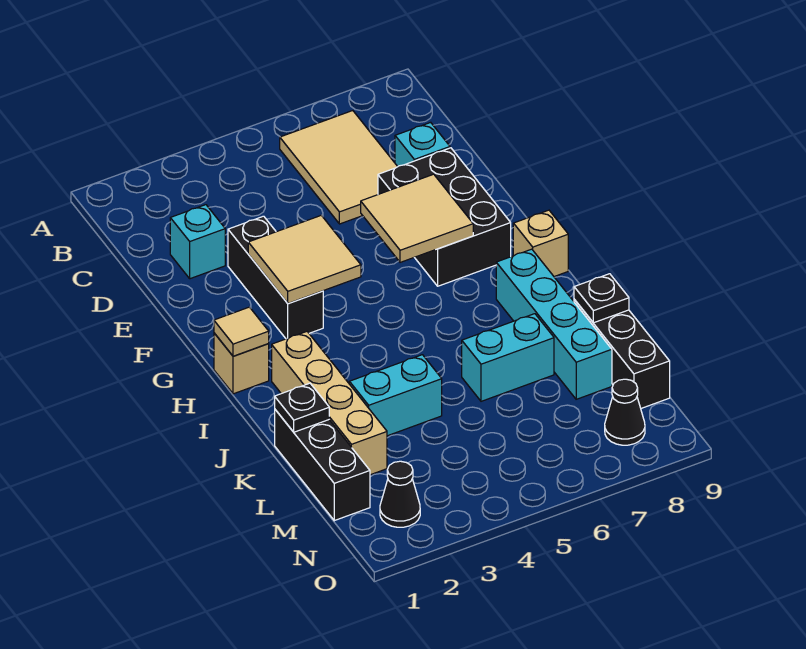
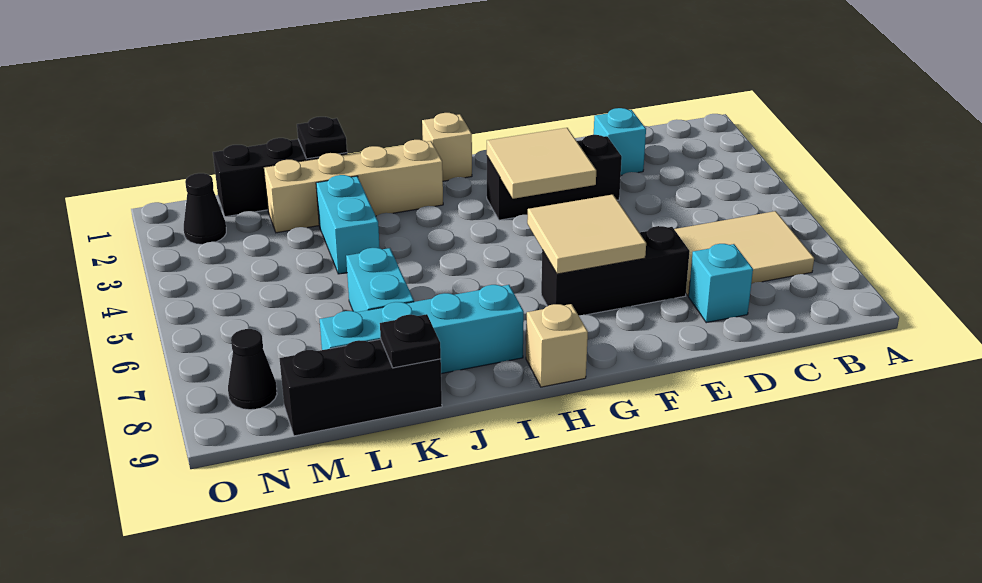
black 2x3 brick [378,148,511,286] -> black 1x3 brick [541,226,690,315]
tan 1x1 tile [214,307,269,356] -> none

